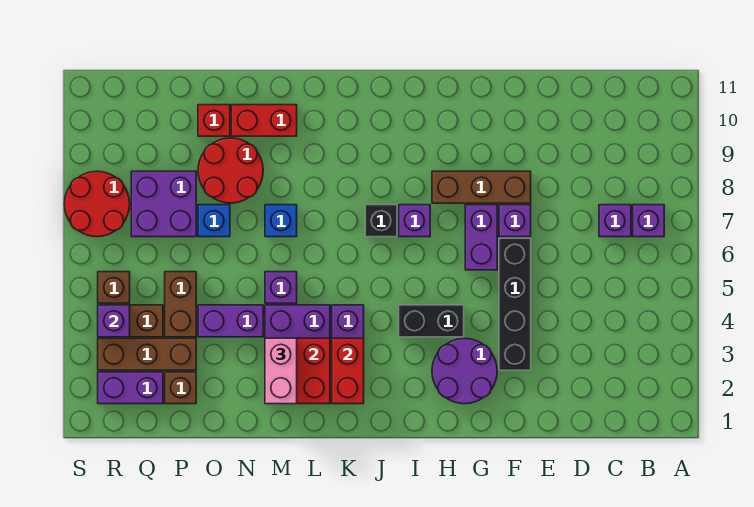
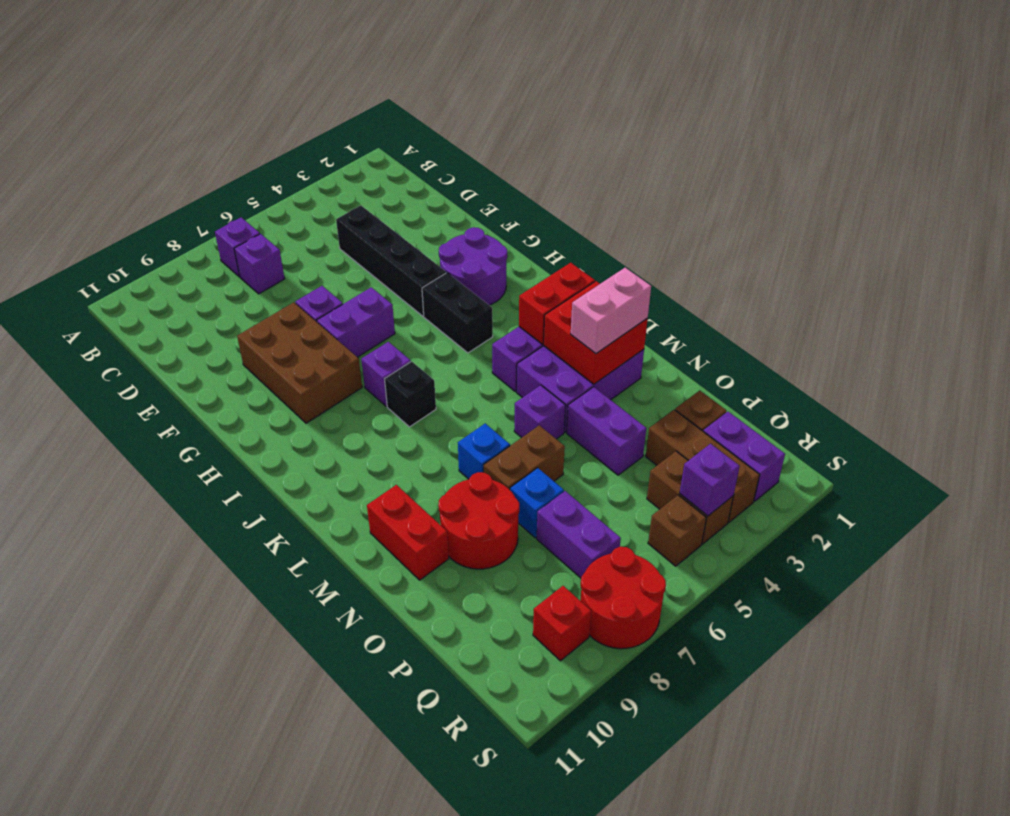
black 1x4 brick [499,238,531,370] -> black 1x4 brick turned to [336,205,446,316]
brown 1x3 brick [432,171,531,203] -> brown 2x3 brick [237,302,362,423]
red 1x1 brick [198,105,230,136] -> red 1x1 brick moved to [533,586,591,661]
brown 1x2 brick [165,272,196,337] -> brown 1x2 brick moved to [484,425,565,490]
purple 2x2 brick [131,171,196,237] -> purple 1x2 brick [537,491,621,578]

